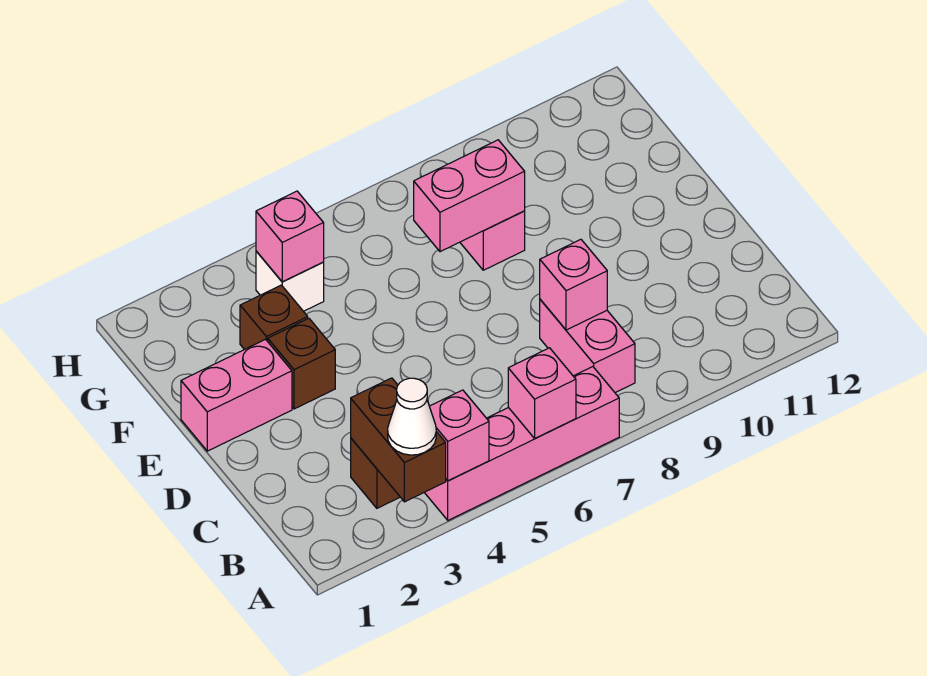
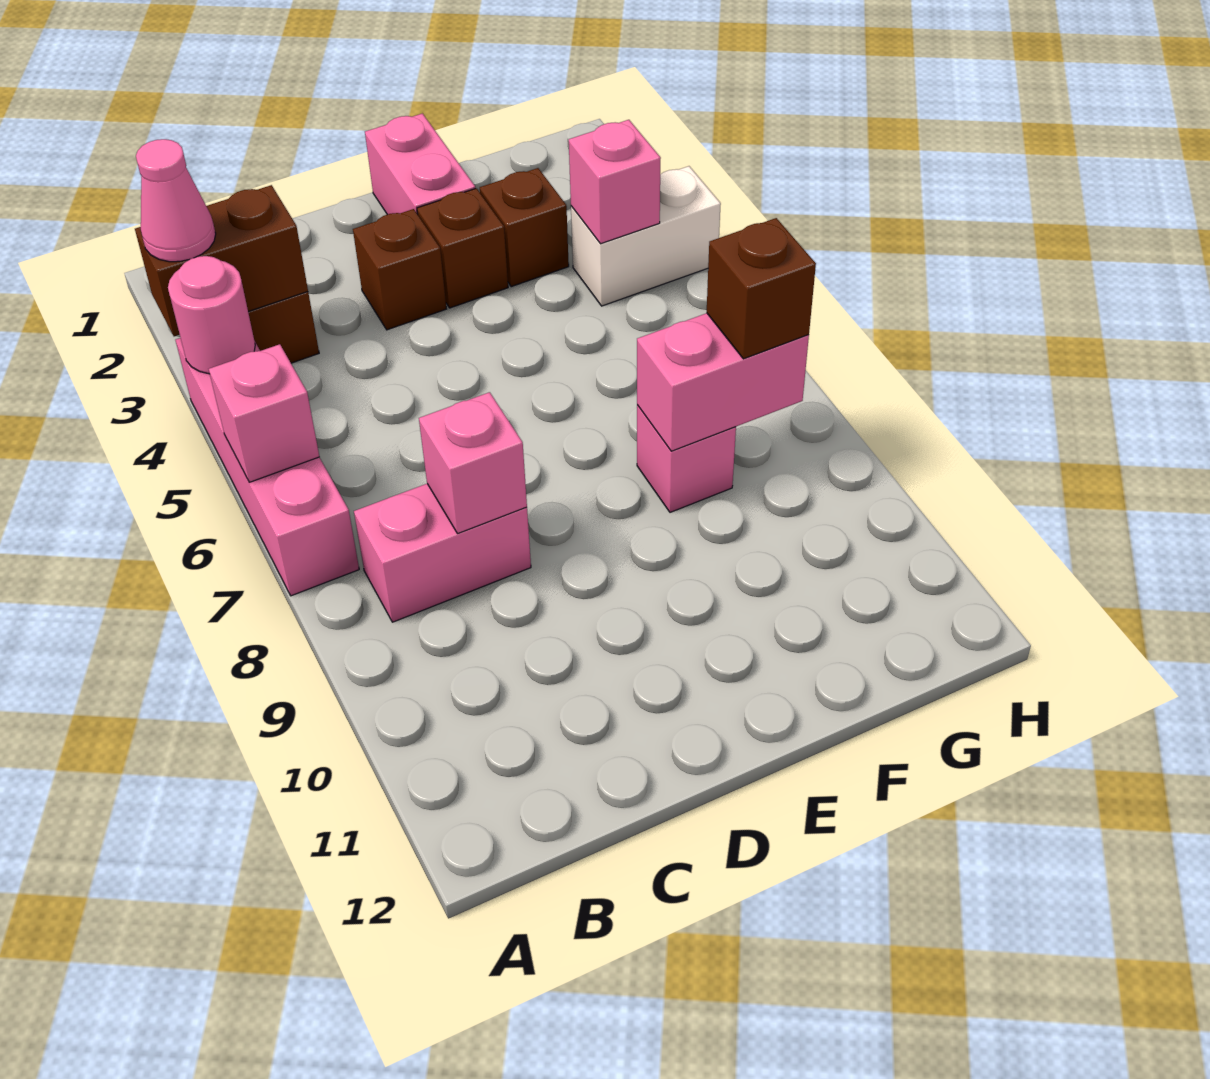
white 1x1 cone [388,378,436,455] -> pink 1x1 cone [136,139,216,262]
pink 1x1 brick [429,390,489,481] -> pink 1x1 round brick [168,256,255,374]
none -> brown 1x1 brick [353,209,446,330]
pink 1x2 brick [414,140,525,252] -> pink 1x2 brick turned to [637,313,809,451]
white 1x1 brick [256,251,324,311] -> white 1x2 brick [571,166,721,306]
none -> brown 1x1 brick [707,218,816,359]

